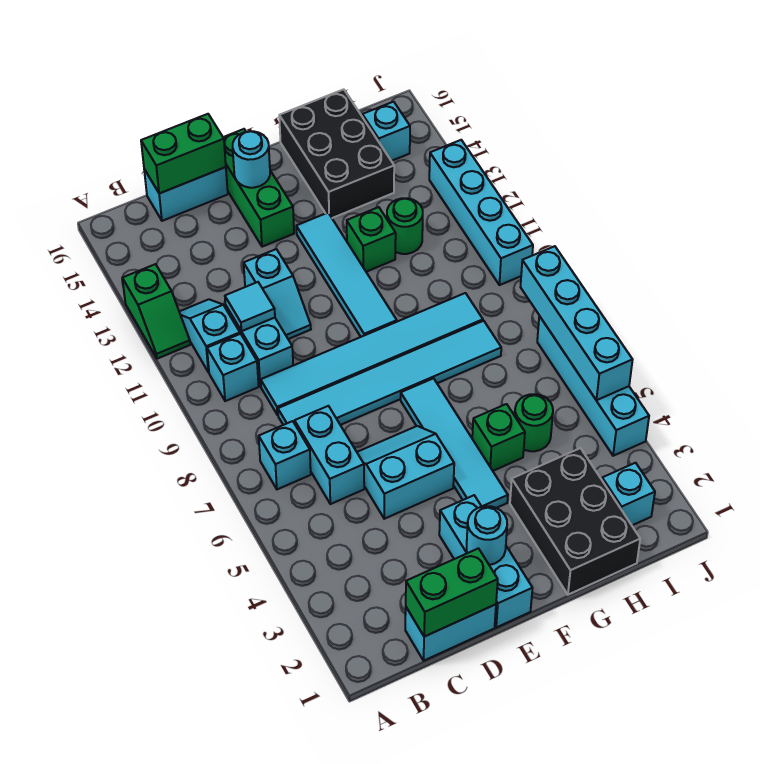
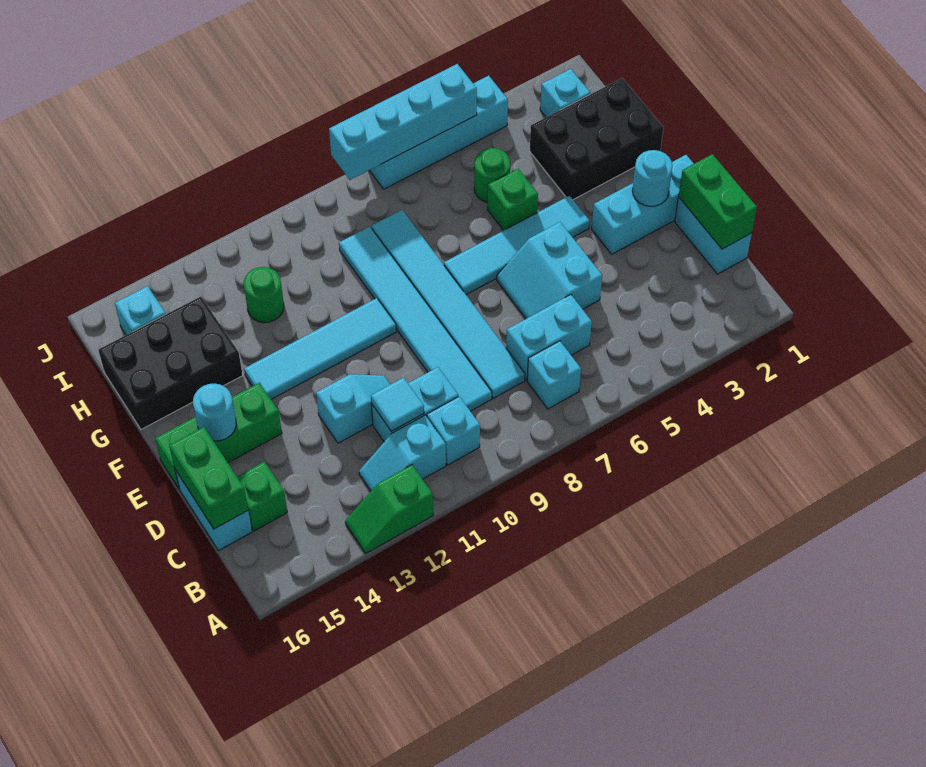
green 1x2 slope [122,264,190,359] -> green 1x2 slope turned to [345,465,433,553]
green 1x1 brick [347,207,396,272] -> green 1x1 brick moved to [237,461,287,531]
cyan 1x4 brick [429,140,533,285] -> none

